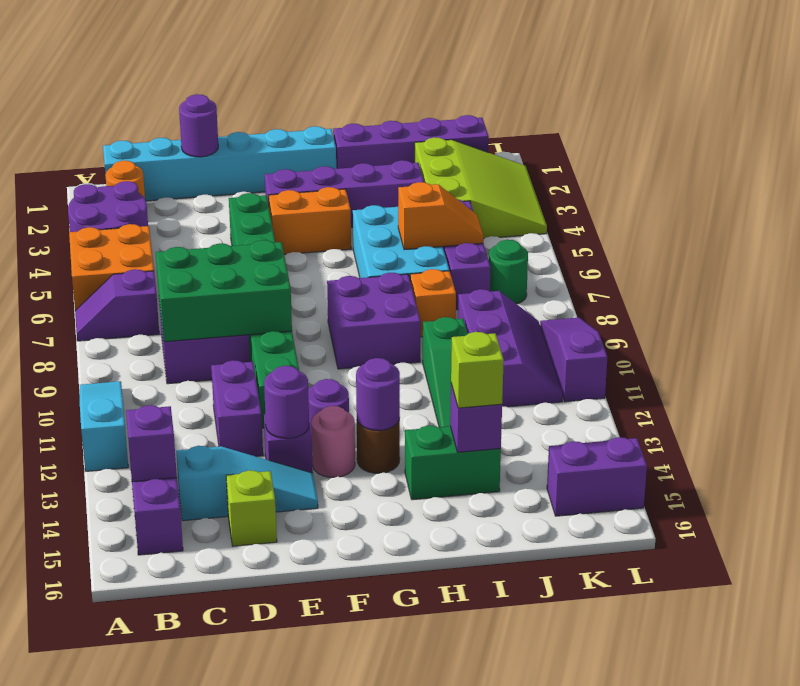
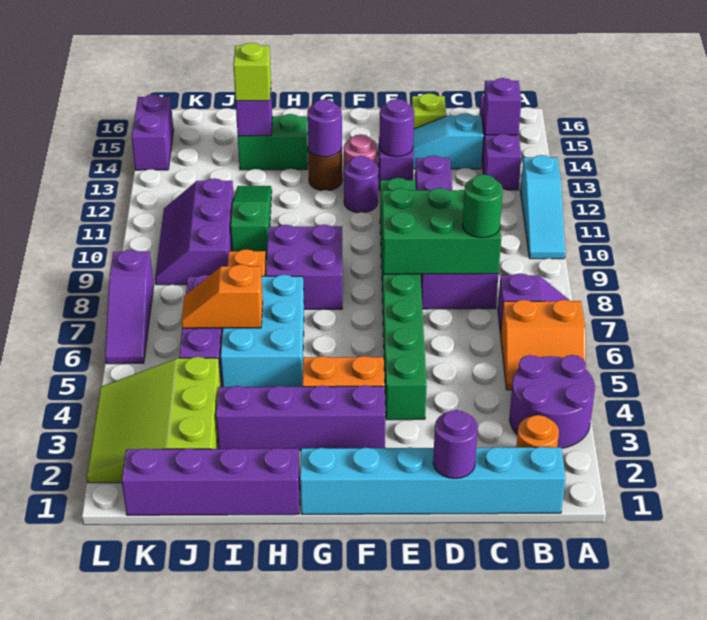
orange 2x2 brick [69,224,154,311] -> orange 2x2 slope [501,300,586,390]
green 1x1 round brick [489,240,528,304] -> green 1x1 round brick moved to [462,174,503,238]
purple 1x2 brick [547,437,647,516] -> purple 1x2 brick turned to [132,94,173,170]
purple 1x3 slope [540,317,607,402] -> purple 1x3 slope moved to [105,250,154,364]

